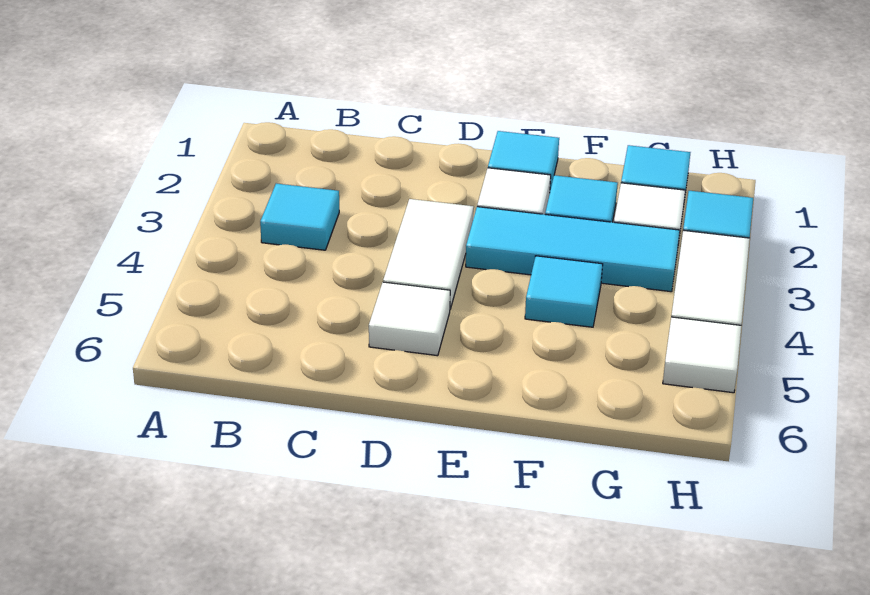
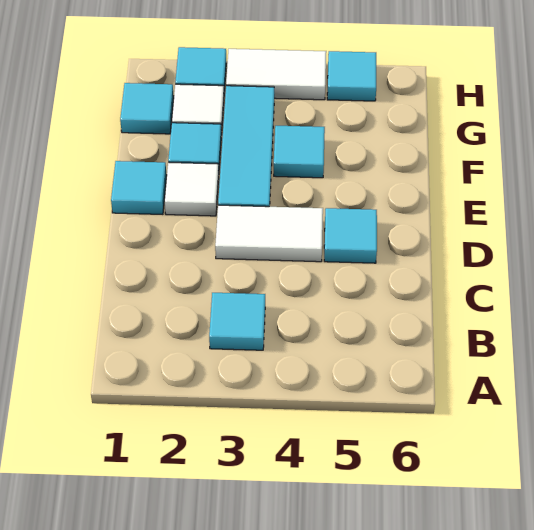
white 1x1 tile [369,282,450,356] -> cyan 1x1 tile [324,208,377,263]
white 1x1 tile [663,317,742,393] -> cyan 1x1 tile [327,51,376,101]

